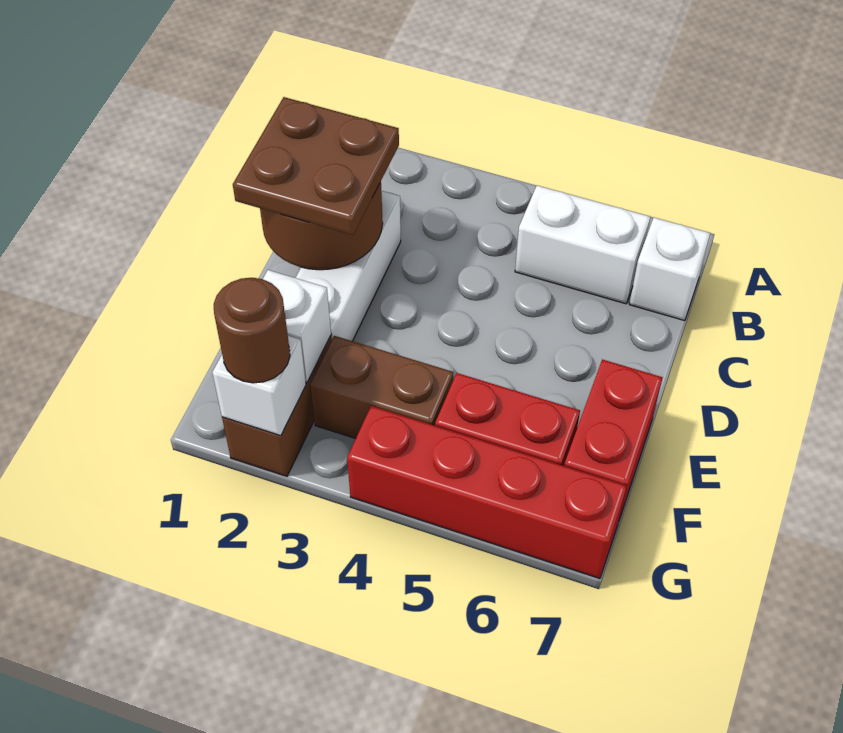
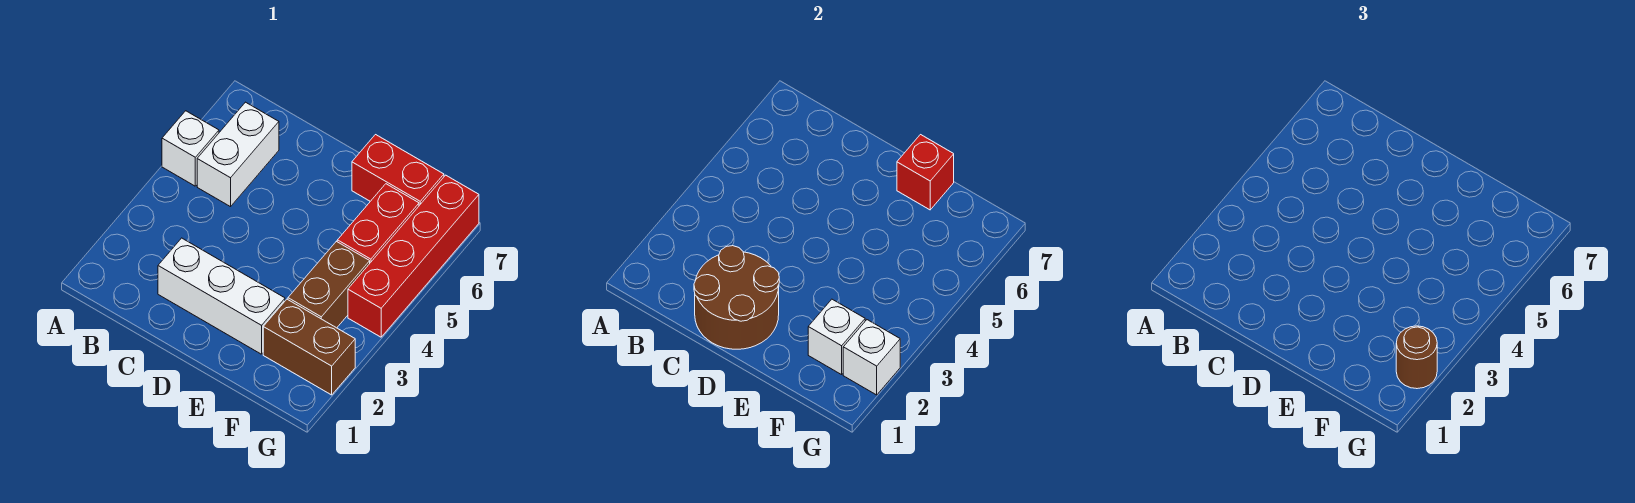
white 1x1 brick [629,217,710,321] -> white 1x1 brick moved to [162,111,219,186]
brown 2x2 plate [233,97,399,235] -> none
none -> red 1x1 brick [897,135,954,210]

